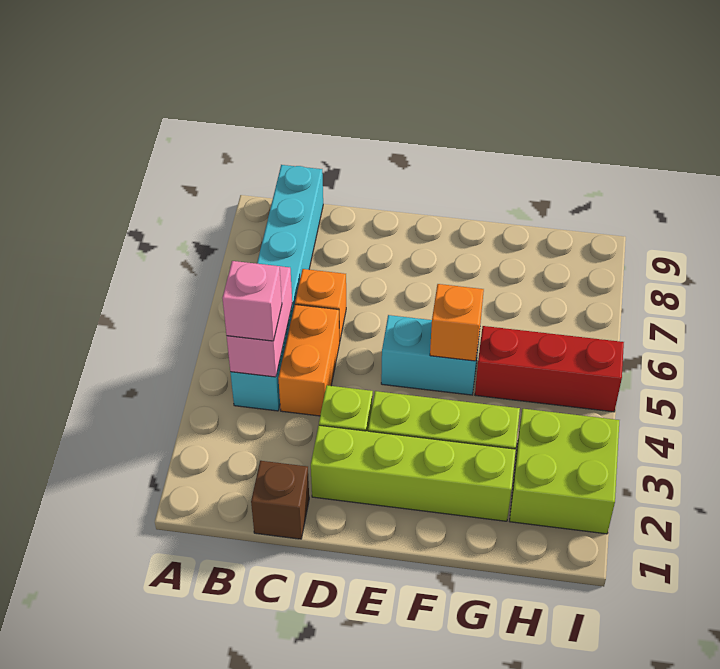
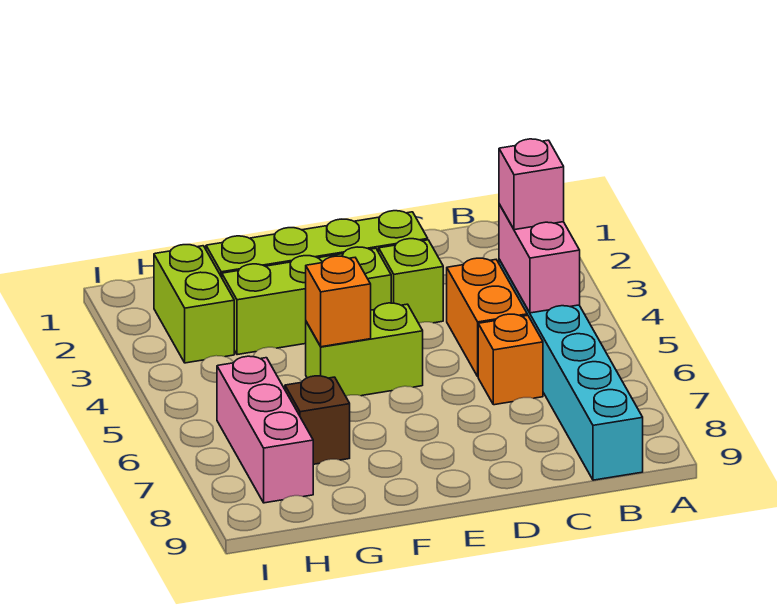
brown 1x1 brick [251,461,309,539] -> brown 1x1 brick moved to [285,376,350,464]
cyan 1x2 brick [381,315,480,395] -> lime 1x2 brick [306,303,423,396]
red 1x3 brick [475,326,624,412] -> none
lime 2x2 brick [510,409,619,534] -> lime 1x2 brick [154,245,234,363]
none -> pink 1x3 brick [217,356,313,503]

